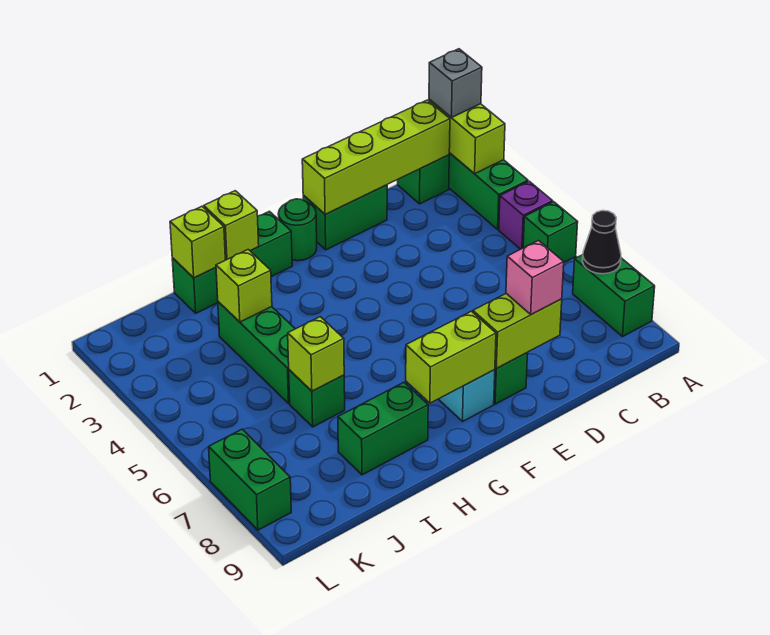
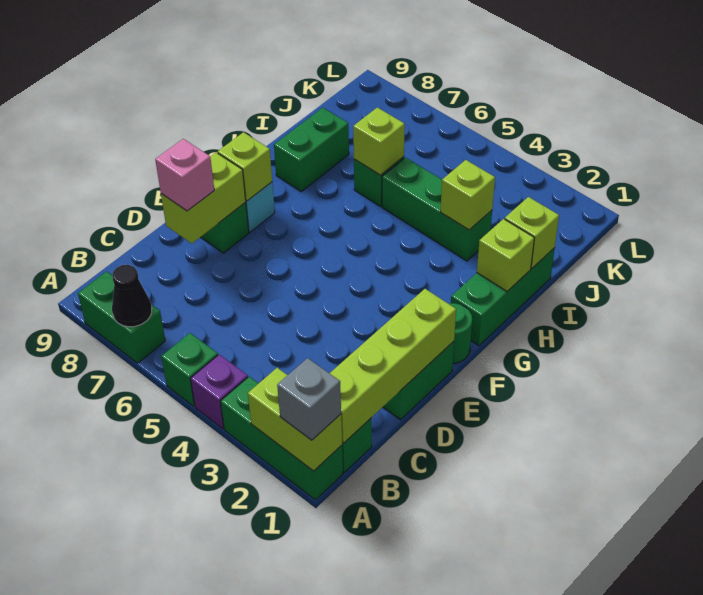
lime 1x2 brick [406,311,496,403] -> lime 1x1 brick [218,132,272,201]
green 1x2 brick [209,429,291,530] -> none

